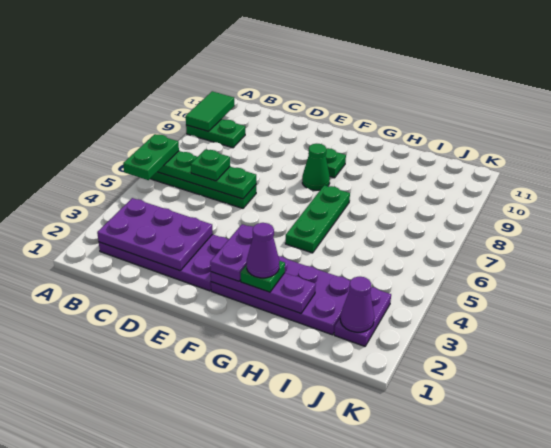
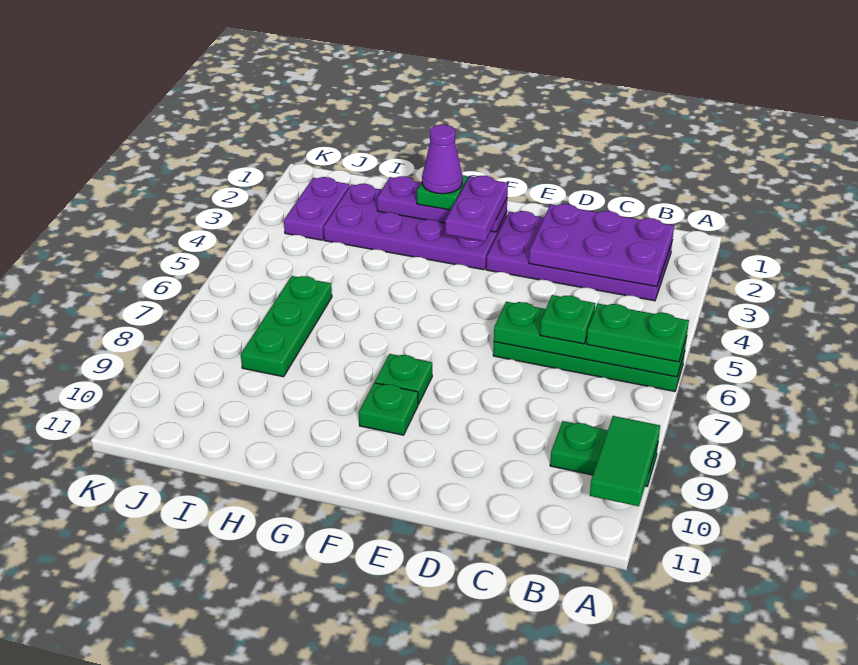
green 1x2 plate [123,134,179,180] -> green 1x2 plate turned to [586,304,689,362]
green 1x1 cone [302,144,330,190] -> green 1x1 plate [375,354,432,404]
green 1x3 plate [285,185,350,253] -> green 1x3 plate moved to [241,276,332,377]
purple 1x1 cone [340,277,374,332] -> none

